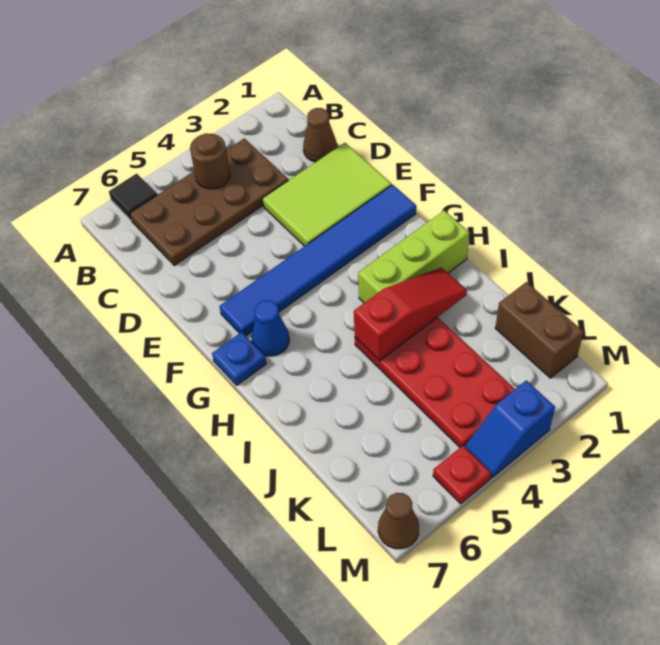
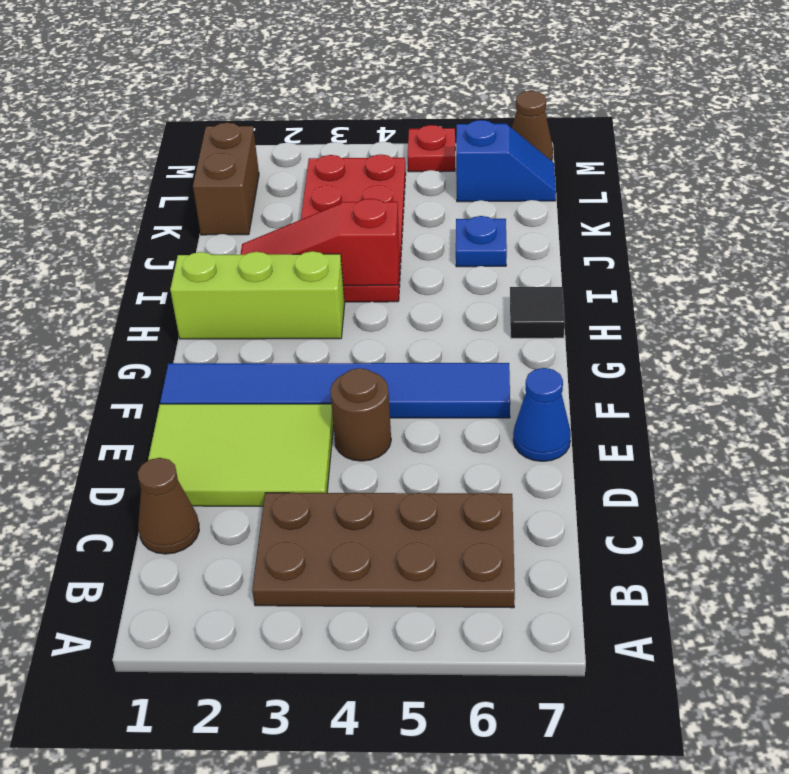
black 1x1 tile [109,173,157,220] -> black 1x1 tile moved to [510,287,565,338]
brown 1x1 round brick [190,133,230,189] -> brown 1x1 round brick moved to [330,368,391,461]
blue 1x1 cone [252,301,289,356] -> blue 1x1 cone moved to [513,368,571,461]
blue 1x1 plate [212,332,266,385] -> blue 1x1 plate moved to [456,216,507,267]
blue 1x2 slope [465,380,555,478] -> blue 1x2 slope moved to [456,120,556,202]

